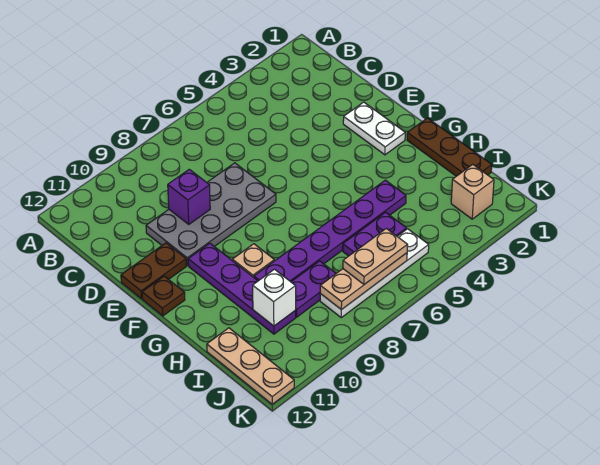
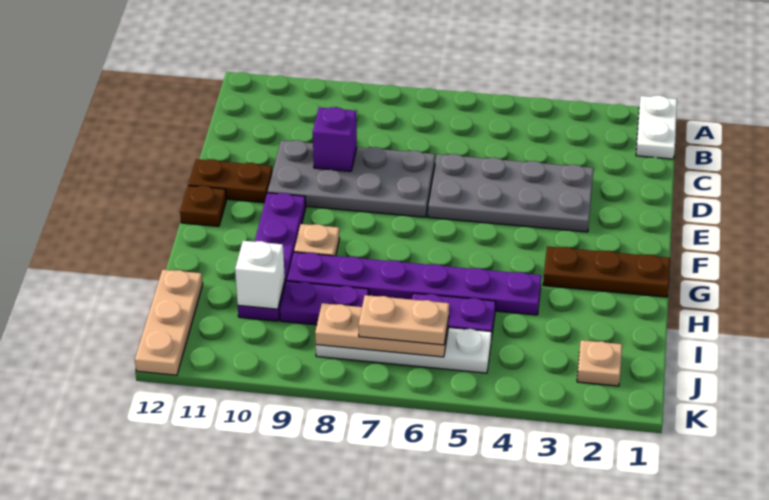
none -> grey 2x4 plate [428,154,594,232]
white 1x2 plate [343,102,405,155] -> white 1x2 plate moved to [636,95,677,159]
brown 1x3 plate [407,118,492,176] -> brown 1x3 plate turned to [543,246,670,297]
tan 1x1 brick [451,164,494,219] -> tan 1x1 plate [577,340,622,386]

